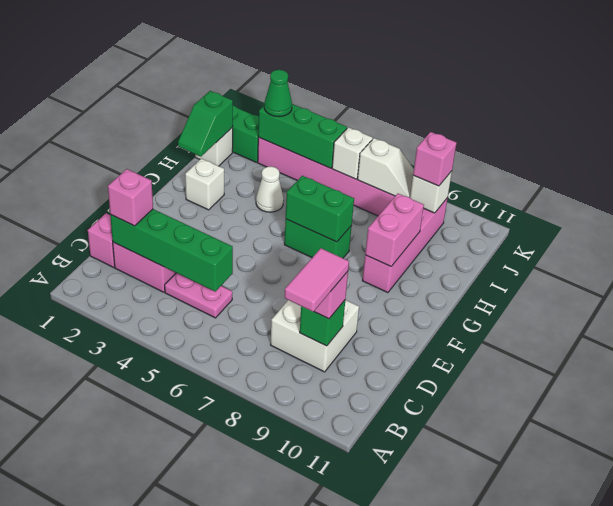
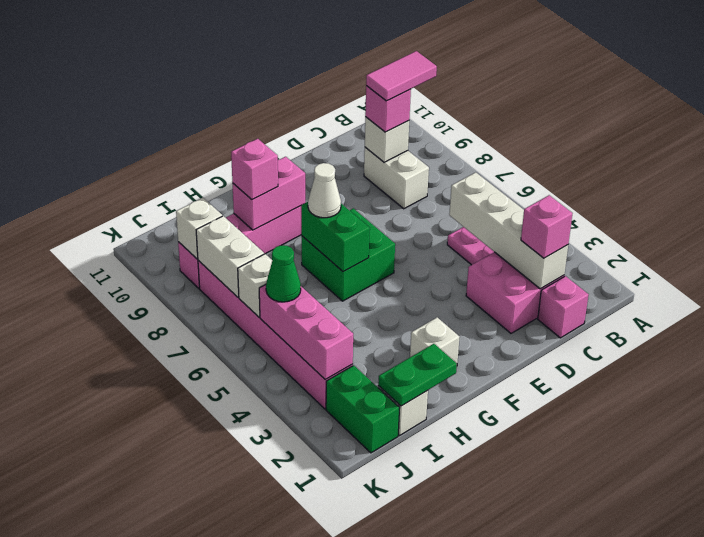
green 1x4 brick [110,209,233,291] -> white 1x4 brick [449,172,568,289]
white 2x2 brick [271,300,359,372] -> white 1x2 brick [364,147,429,209]
green 1x1 brick [300,300,345,346] -> white 1x1 brick [365,117,409,162]
green 1x2 brick [284,219,352,258] -> green 2x2 brick [302,208,395,301]
green 1x2 slope [178,91,233,157] -> green 1x2 plate [378,344,457,406]
white 1x1 cone [256,167,284,212] -> white 1x1 cone moved to [308,163,341,218]
green 1x3 brick [258,104,347,168] -> pink 1x3 brick [259,285,353,380]
green 1x1 cone [264,70,292,117] -> green 1x1 cone moved to [266,245,301,302]
white 1x2 slope [358,138,414,197] -> white 1x2 brick [196,216,264,297]
pink 1x1 brick [413,132,457,186] -> pink 1x1 brick moved to [231,139,278,200]

